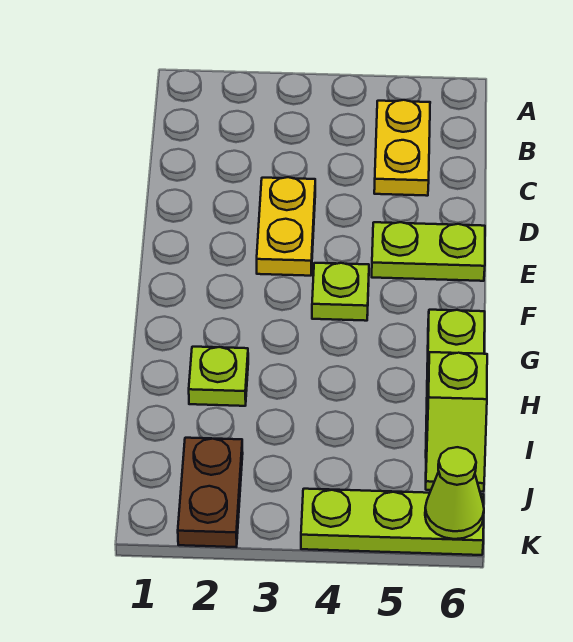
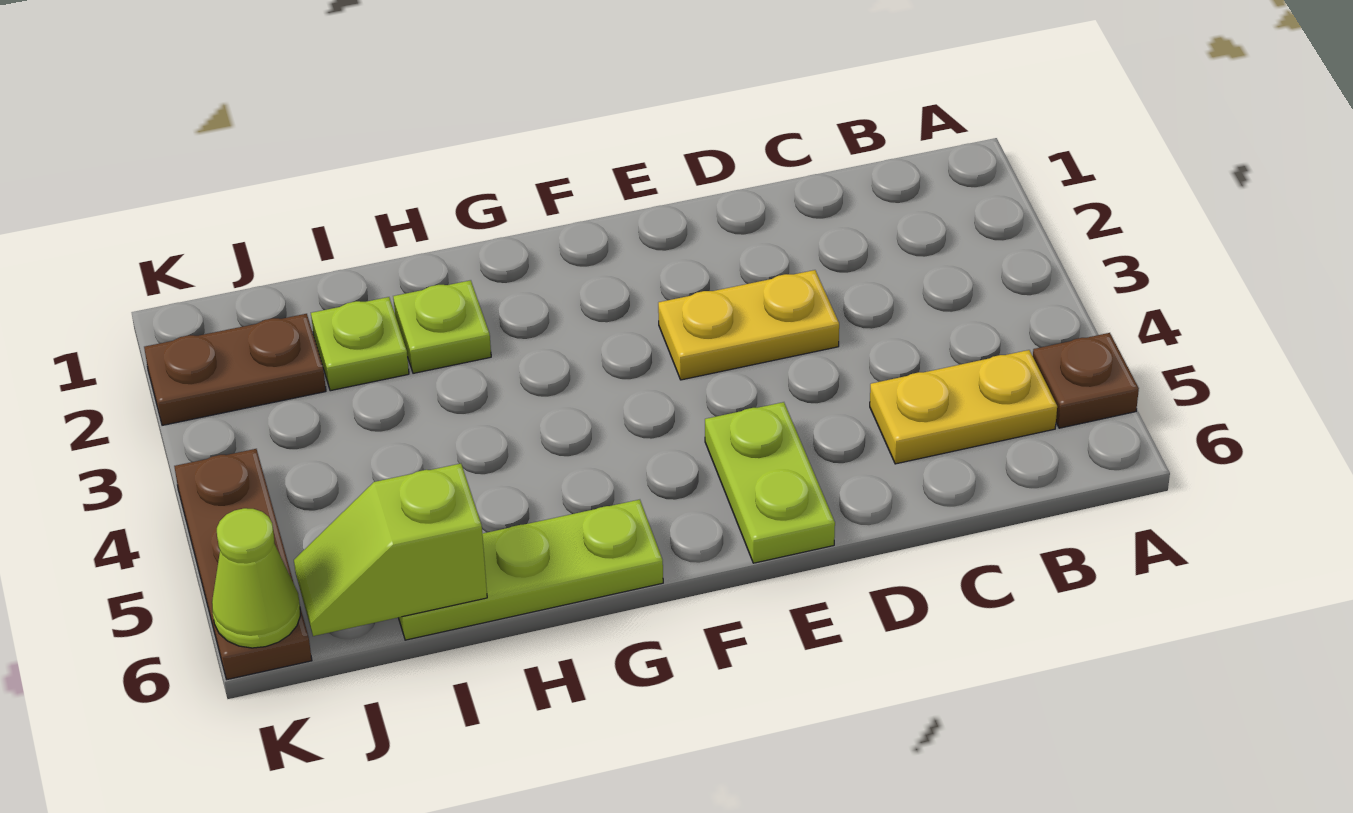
none -> brown 1x1 plate [1033,333,1139,428]
lime 1x1 plate [312,263,369,321] -> lime 1x1 plate moved to [311,297,409,391]
lime 1x3 plate [301,489,484,555] -> brown 1x3 plate [174,449,312,679]

